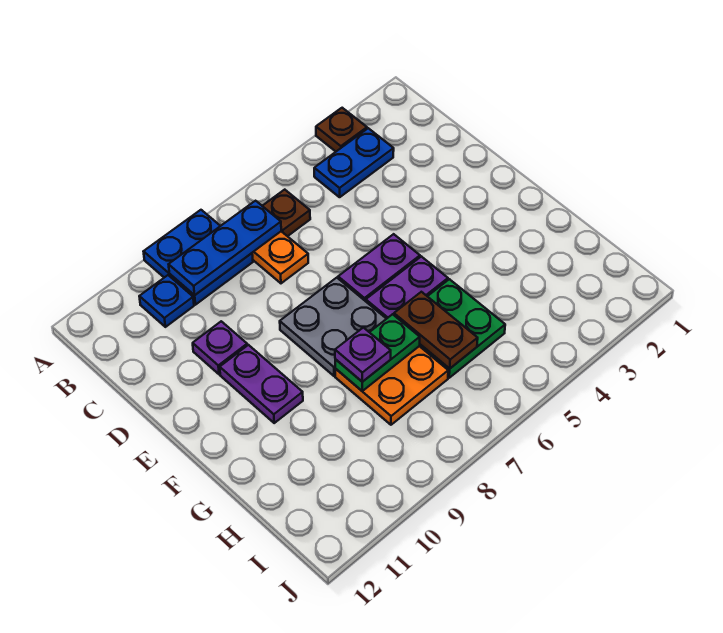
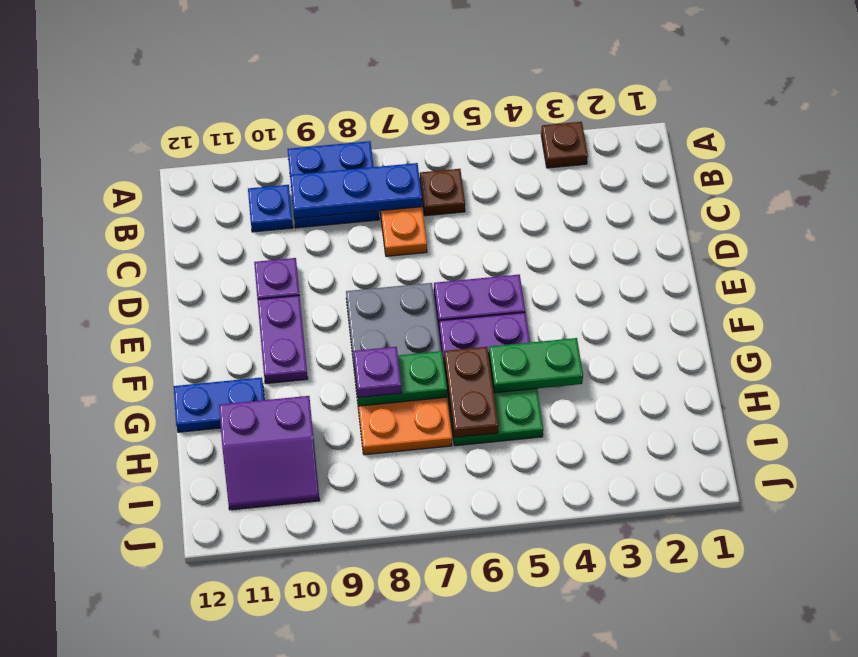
blue 1x2 plate [314,128,394,197] -> blue 1x2 plate moved to [174,377,264,432]
none -> green 1x2 plate [489,338,583,393]
none -> purple 2x2 slope [219,396,320,510]

